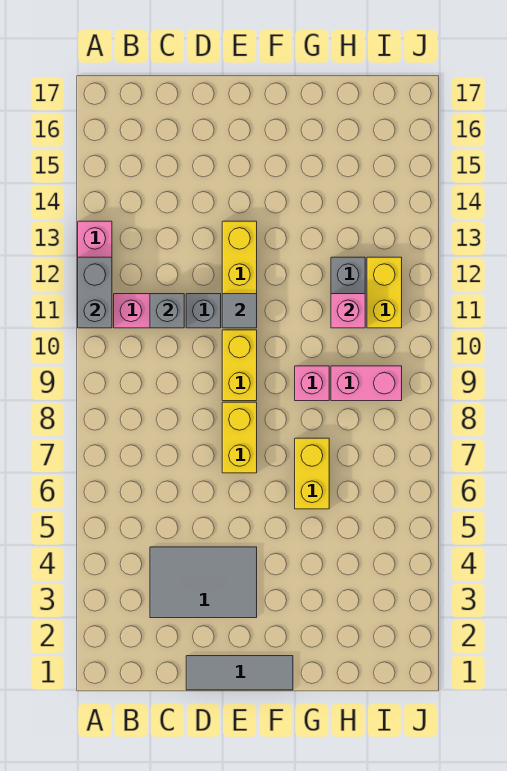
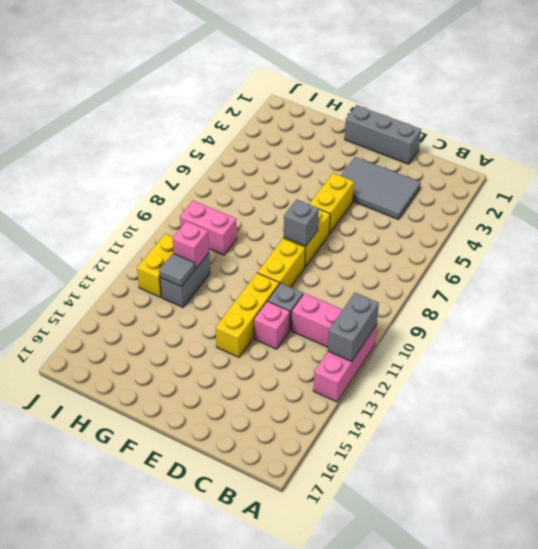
grey 1x1 brick [150,294,184,328] -> grey 1x1 brick moved to [284,199,319,246]
grey 1x3 tile [186,656,293,690] -> grey 1x3 brick [345,105,421,164]
grey 1x1 tile [222,294,257,328] -> grey 1x1 tile moved to [159,253,195,287]
yellow 1x2 brick [295,438,329,509] -> yellow 1x2 brick moved to [309,173,354,234]
pink 1x1 brick [295,366,329,401] -> pink 1x1 brick moved to [254,301,290,349]

